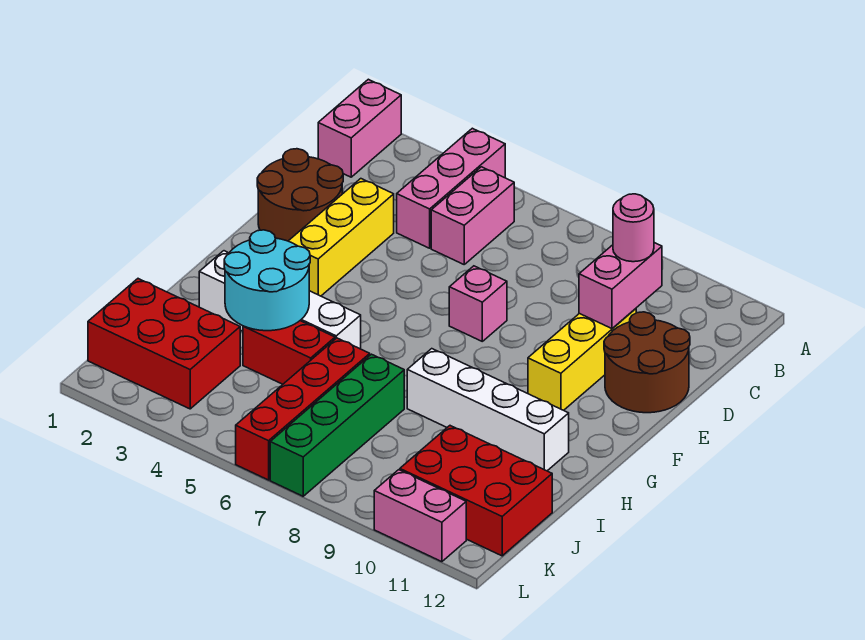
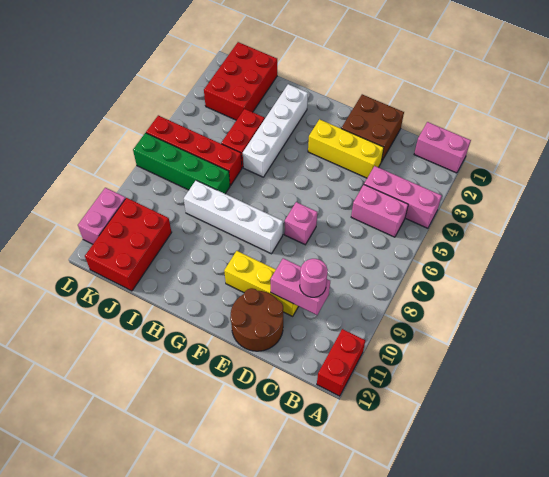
none -> red 1x2 brick [317,329,365,396]
brown 2x2 round brick [257,149,343,241] -> brown 2x2 brick [341,94,404,162]
cyan 2x2 round brick [224,230,310,331] -> none
white 1x4 brick [407,349,569,471] -> white 1x4 brick turned to [184,180,283,254]

